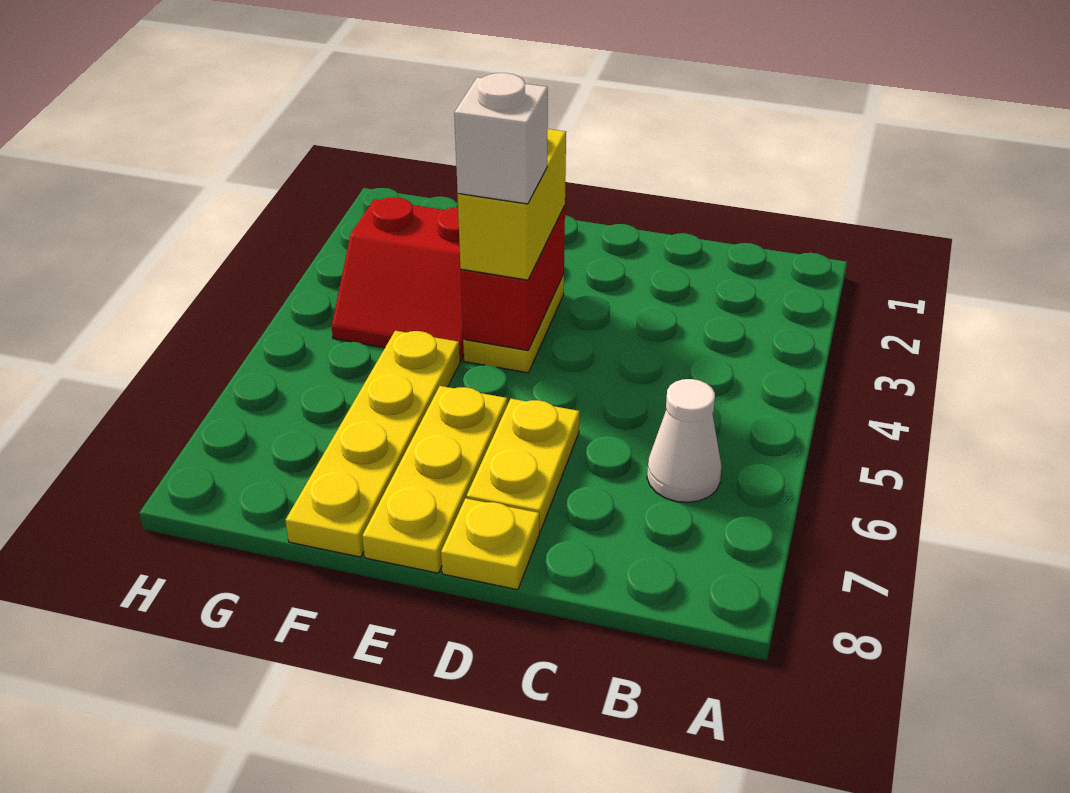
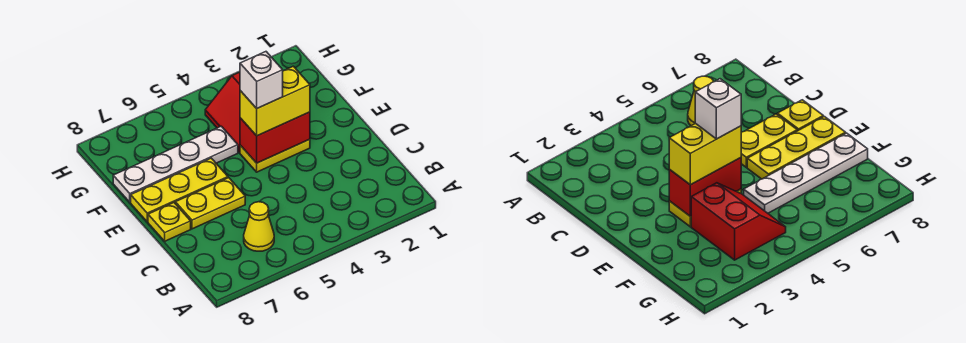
white 1x1 cone [647,379,721,502] -> yellow 1x1 cone [244,202,274,251]
yellow 1x4 plate [285,331,460,557] -> white 1x4 plate [113,126,238,202]

